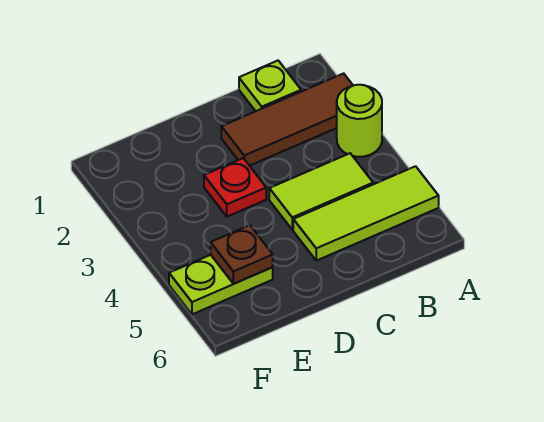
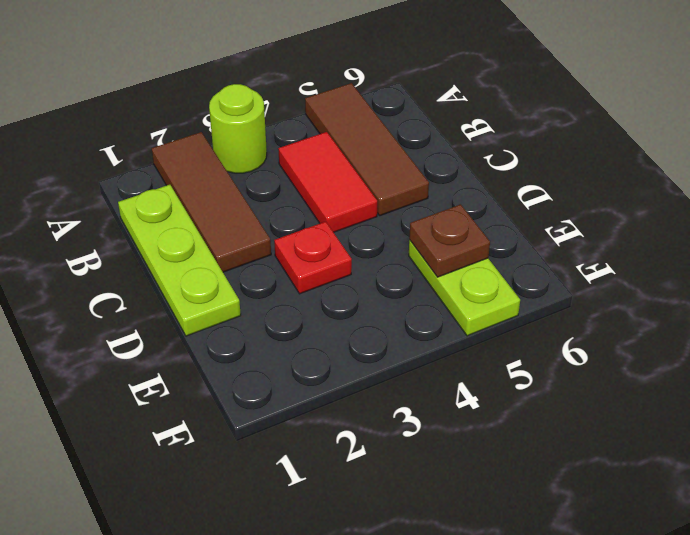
lime 1x3 tile [293,166,439,261] -> brown 1x3 tile [305,83,429,216]
lime 1x1 plate [239,61,301,111] -> lime 1x3 plate [118,185,241,336]
lime 1x2 tile [269,153,373,230] -> red 1x2 tile [278,132,377,232]

